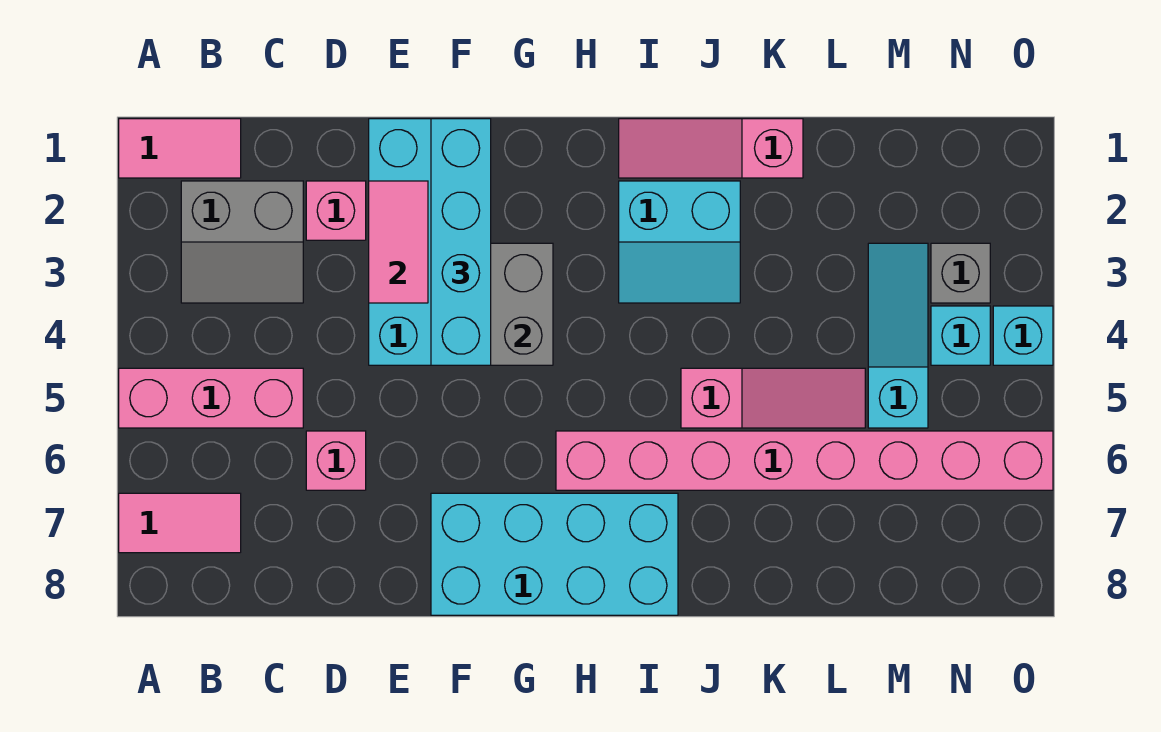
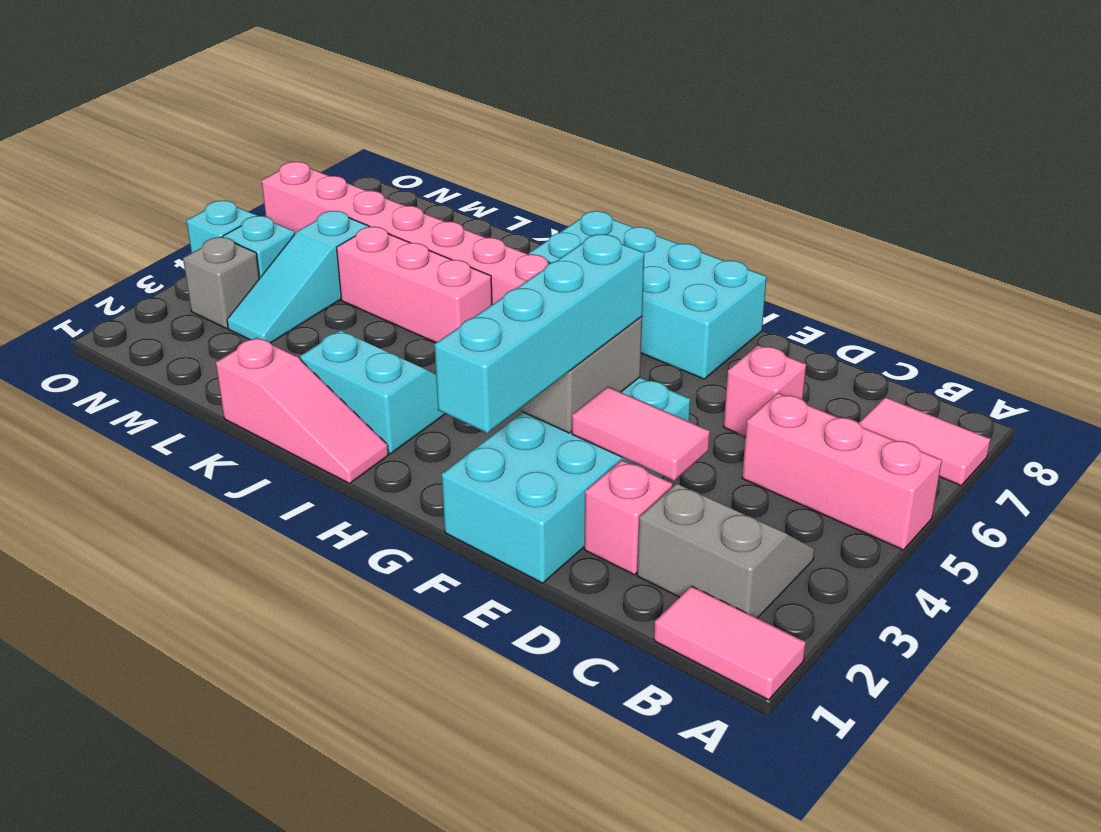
pink 1x2 tile [369,181,428,303] -> pink 1x2 tile turned to [572,387,710,481]
pink 1x3 slope [681,368,865,428] -> pink 1x3 brick [336,227,492,343]

